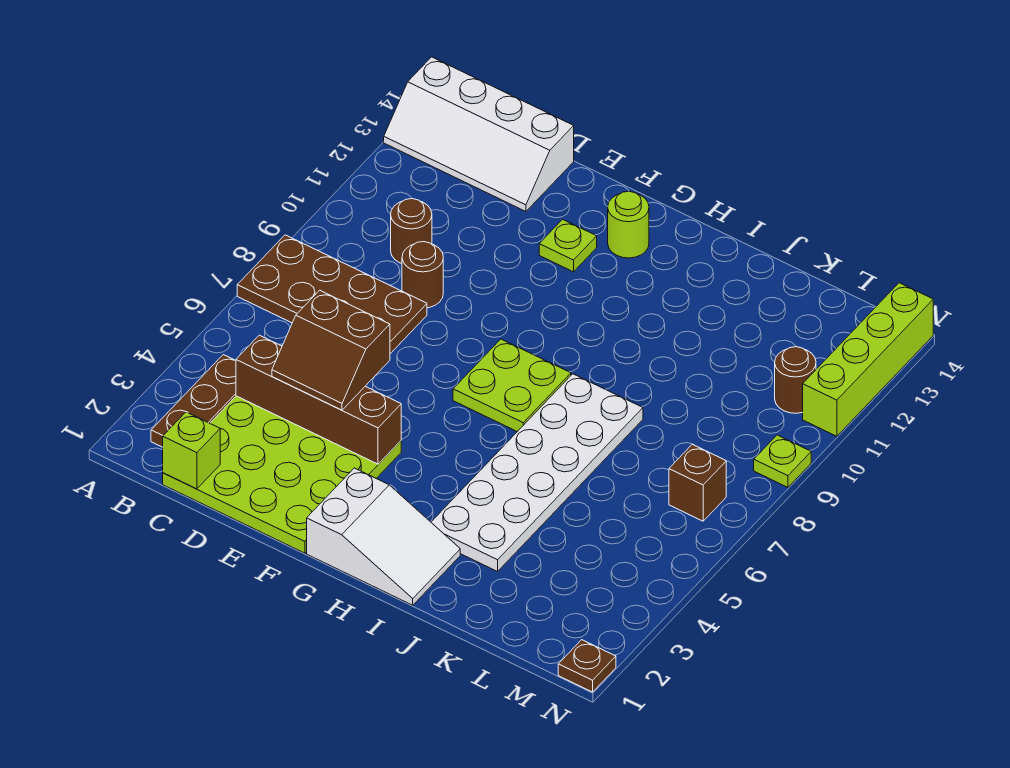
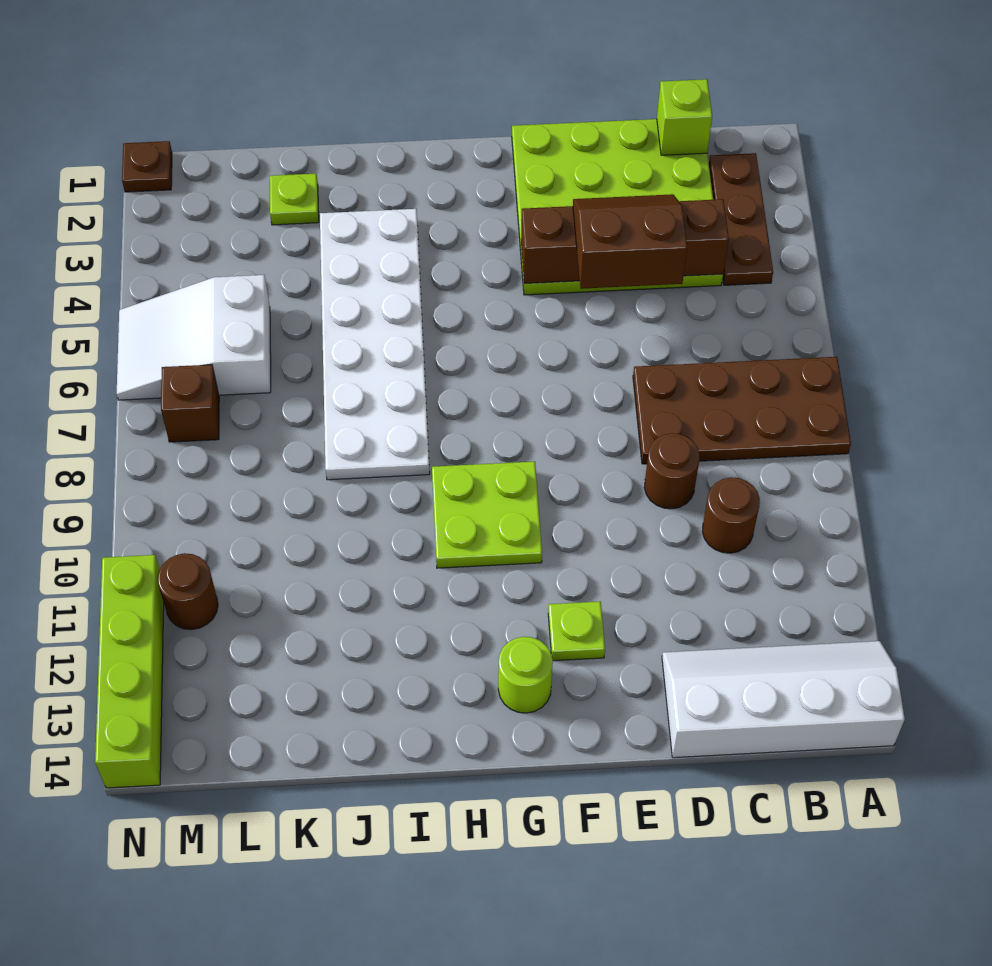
white 2x3 slope [307,468,460,605] -> white 2x3 slope moved to [117,275,271,400]
lime 2x2 plate [453,339,571,432] -> lime 2x2 plate moved to [432,461,542,568]
lime 1x1 plate [754,435,811,487] -> lime 1x1 plate moved to [270,174,319,225]

